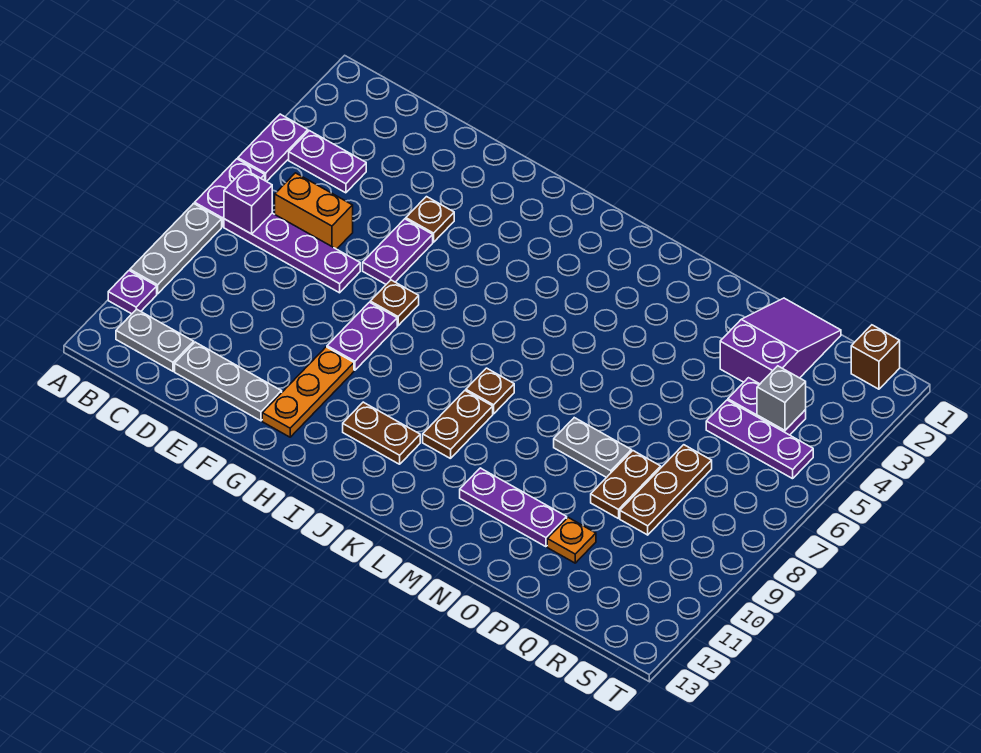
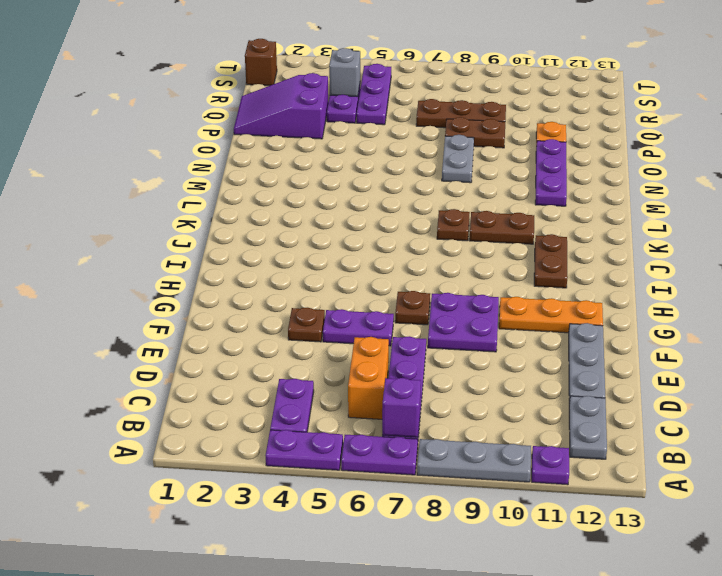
purple 1x2 plate [327,302,397,370] -> purple 2x2 plate [428,293,499,352]

